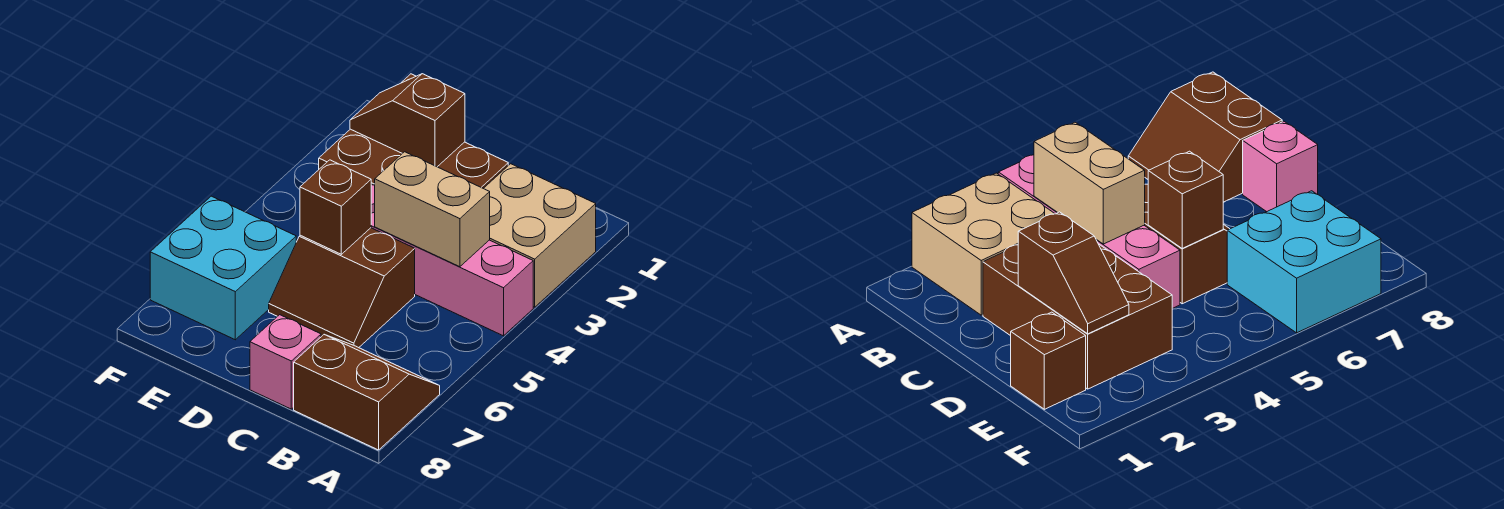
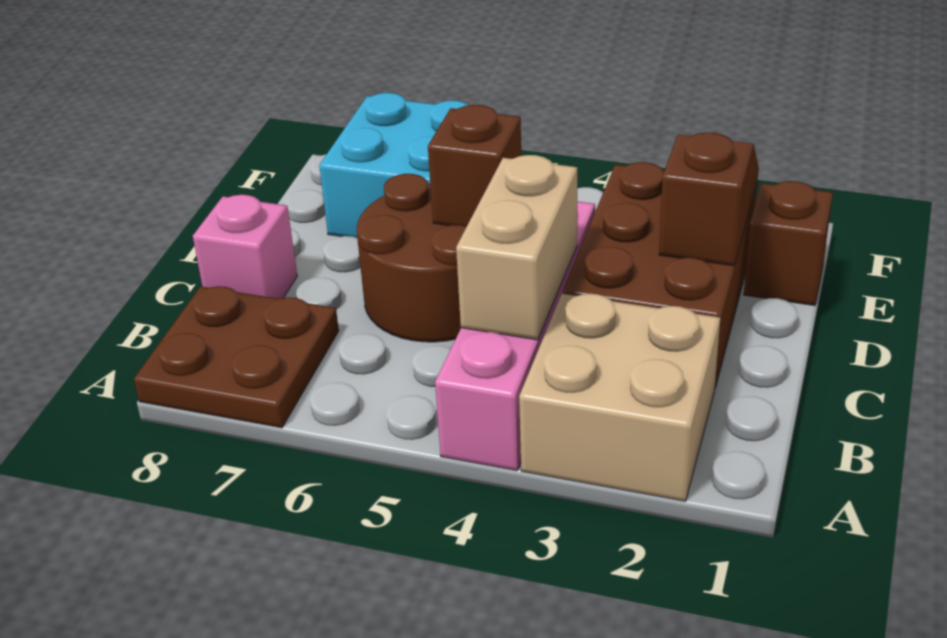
brown 2x2 slope [294,335,440,450] -> brown 2x2 plate [134,286,339,428]
brown 2x2 slope [269,228,415,348] -> brown 2x2 round brick [357,174,467,342]

